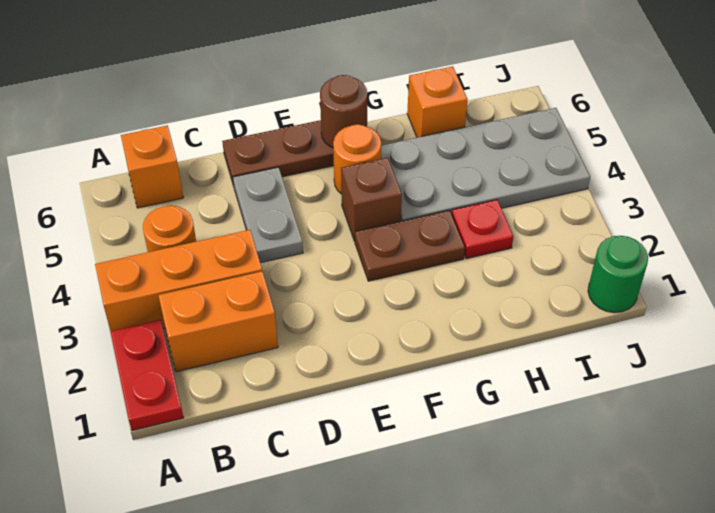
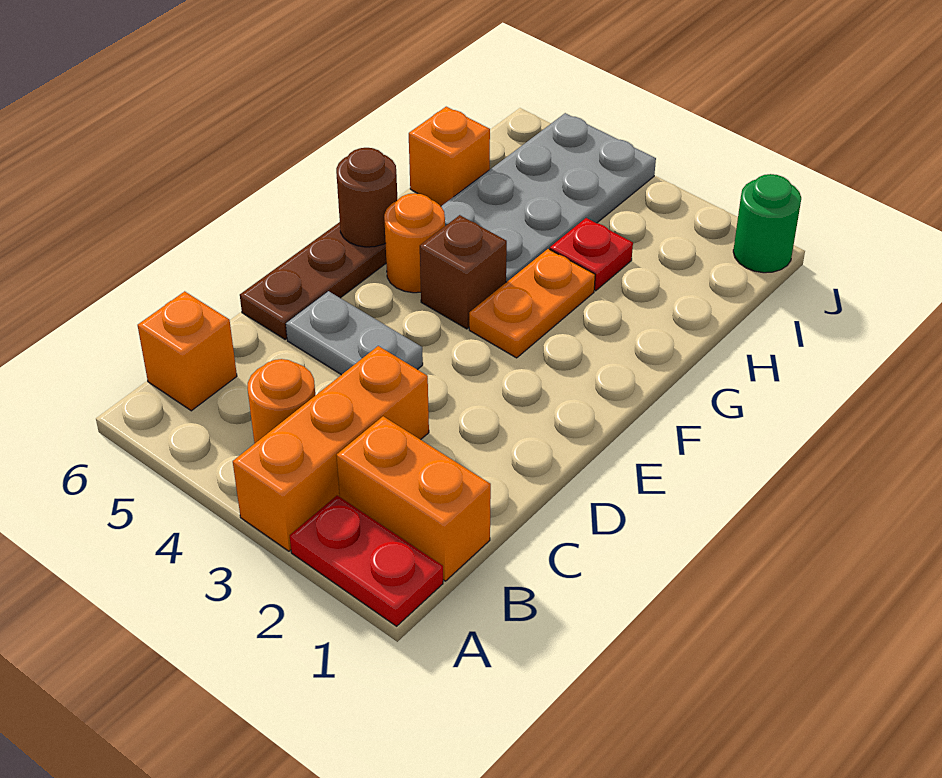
orange 1x2 brick [158,271,278,372] -> orange 1x2 brick turned to [336,416,491,581]
brown 1x2 plate [355,210,465,281] -> orange 1x2 plate [469,249,595,358]

